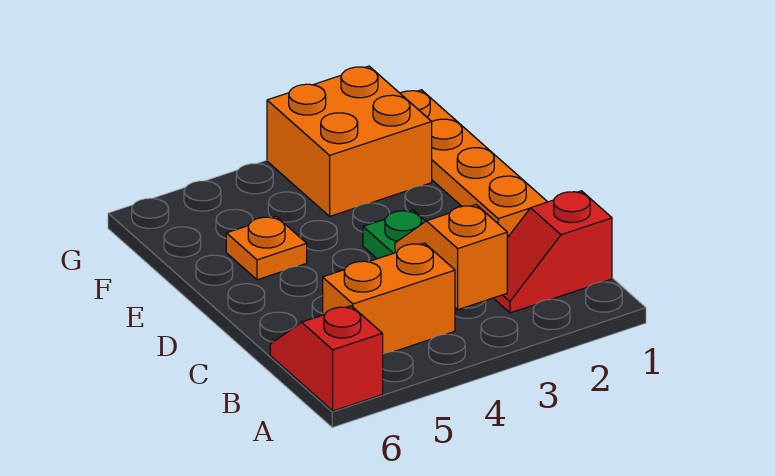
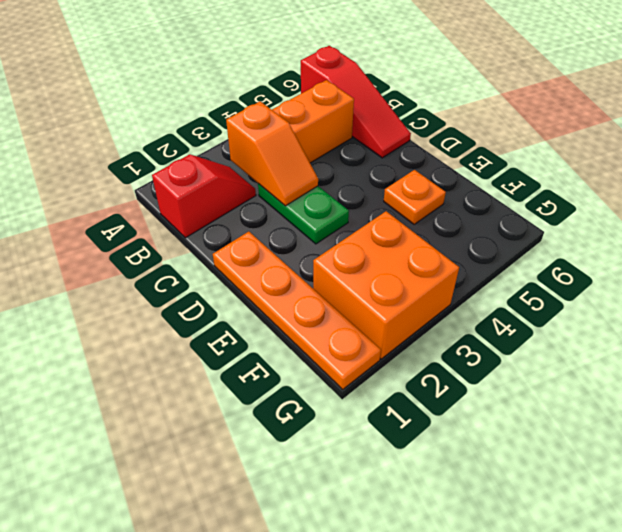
red 1x2 slope [270,306,383,411] -> red 1x3 slope [301,46,411,158]

